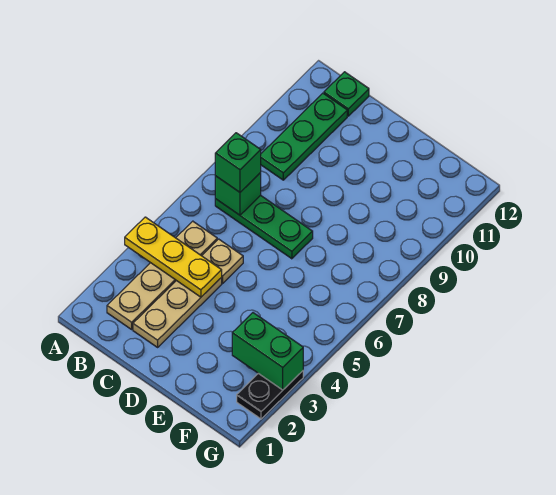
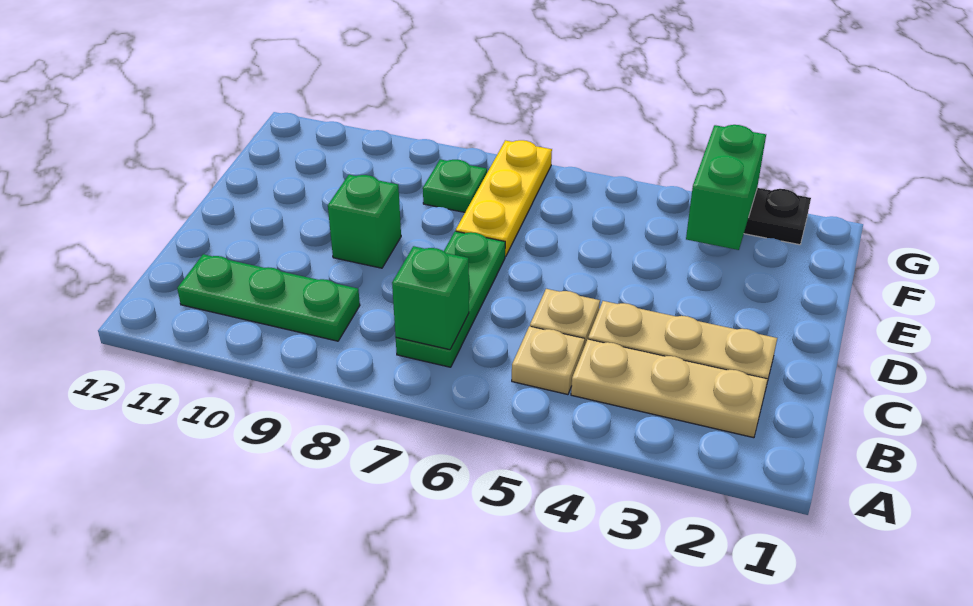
yellow 1x3 plate [125,217,222,297] -> yellow 1x3 plate moved to [456,140,552,257]
green 1x1 brick [215,133,261,192] -> green 1x1 brick moved to [328,175,401,268]
green 1x1 plate [324,72,369,116] -> green 1x1 plate moved to [423,160,487,212]

